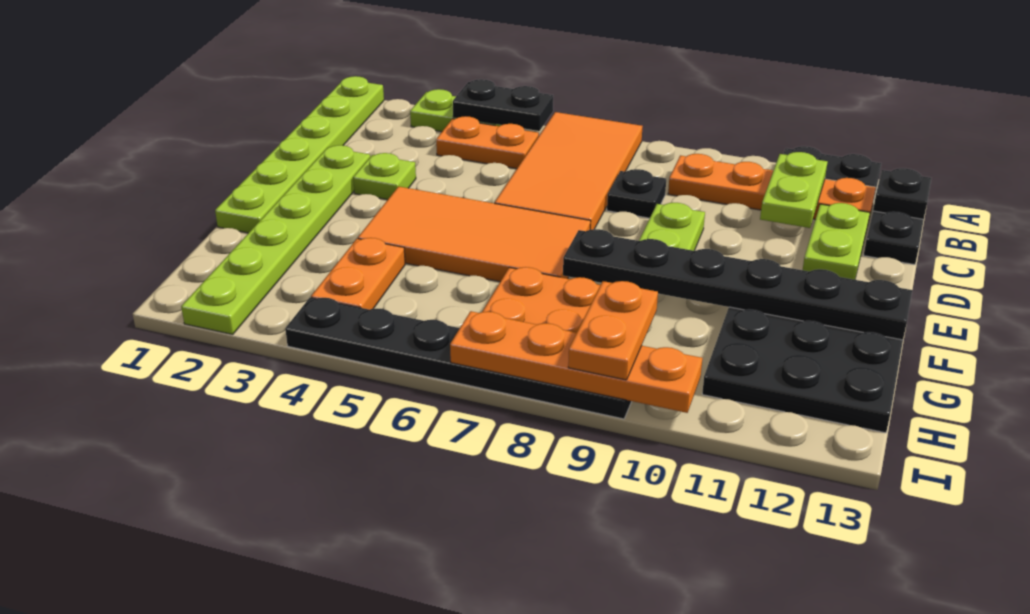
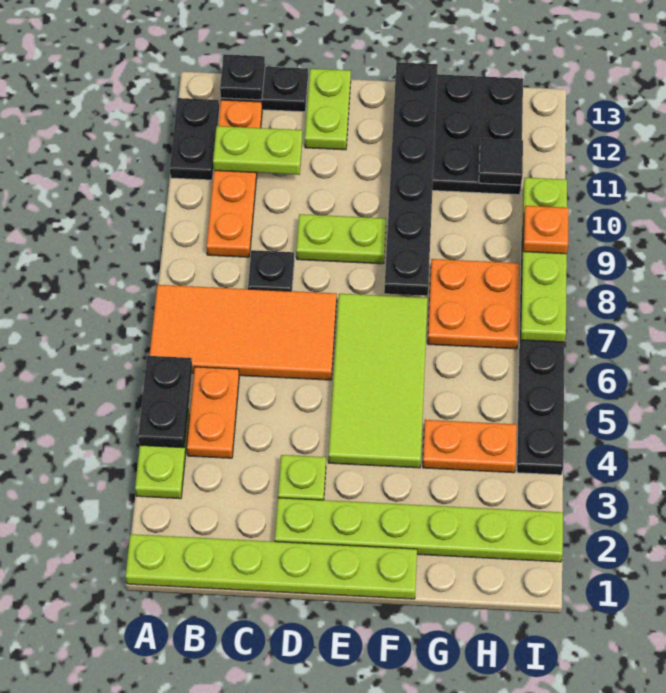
lime 1x2 plate [803,203,870,280] -> lime 1x2 plate turned to [305,69,351,150]
orange 2x4 tile [358,186,591,282] -> lime 2x4 tile [328,294,428,468]
orange 1x2 plate [568,281,658,380] -> orange 1x1 plate [523,206,569,254]
none -> black 1x1 tile [479,138,523,185]
orange 1x4 plate [450,311,703,413] -> lime 1x4 plate [520,178,567,342]

